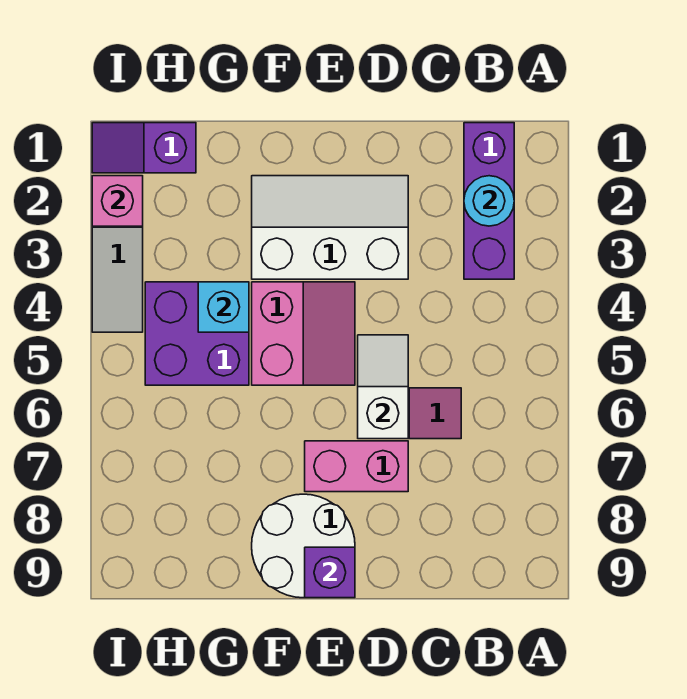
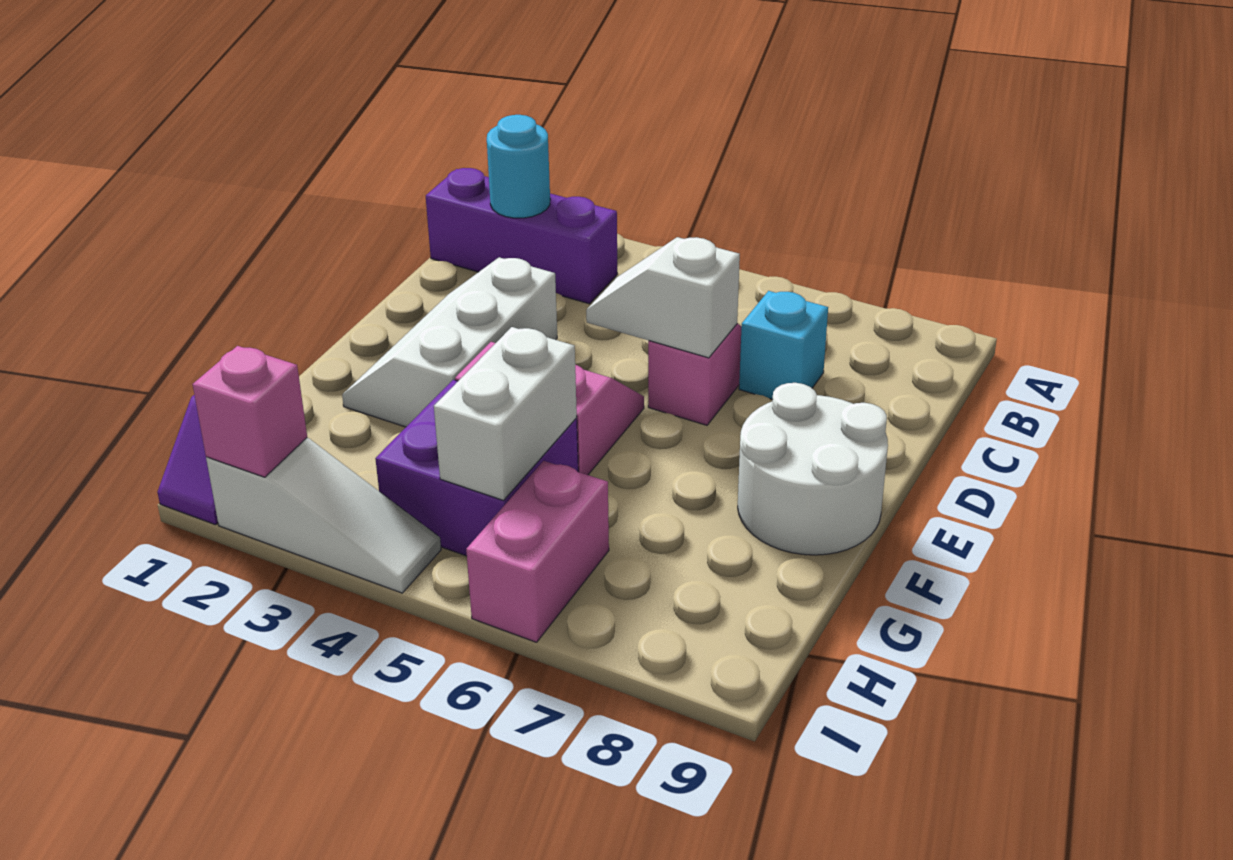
pink 1x2 brick [305,441,408,492] -> pink 1x2 brick moved to [466,461,609,642]
purple 1x1 brick [305,547,355,598] -> none
cyan 1x1 brick [198,282,249,332] -> cyan 1x1 brick moved to [739,291,828,399]
none -> white 1x2 brick [434,327,577,500]

